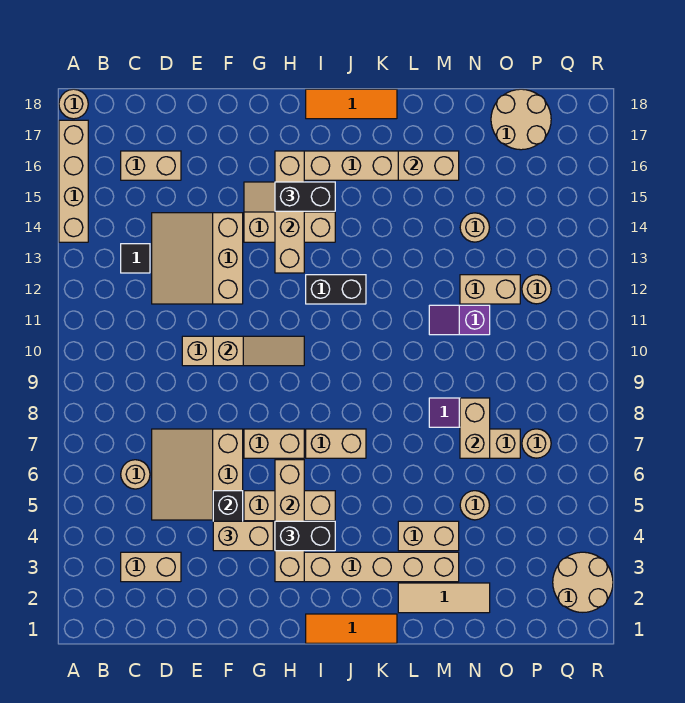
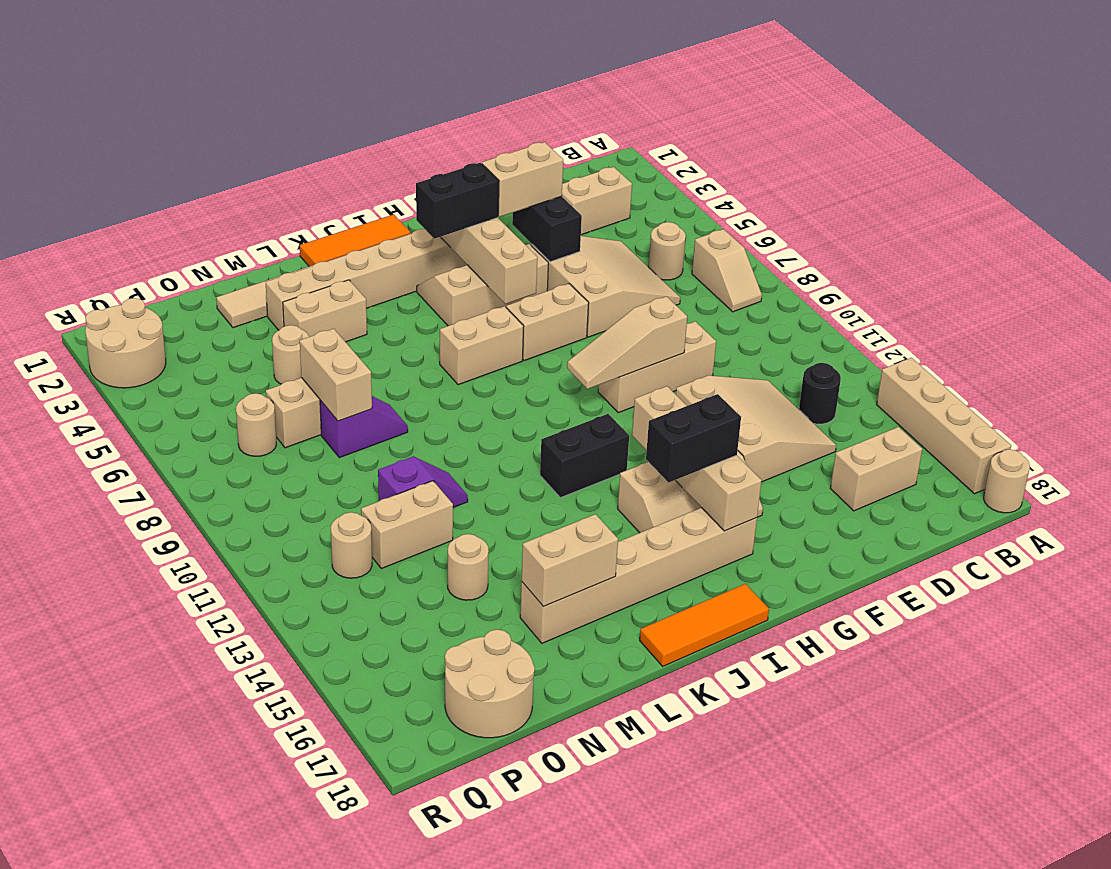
none -> tan 1x2 slope [692,229,762,312]
black 1x1 tile [121,244,150,273] -> black 1x1 round brick [799,363,841,424]

